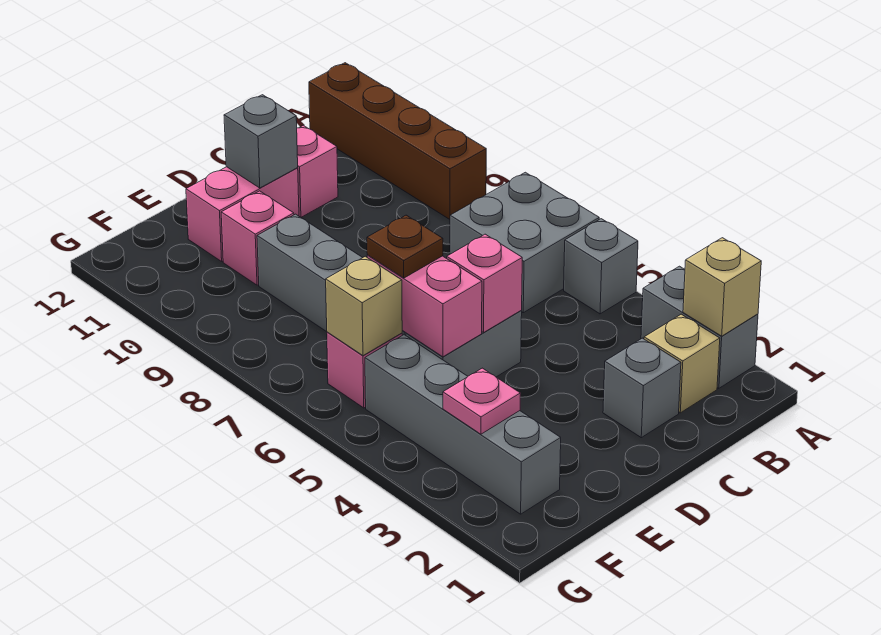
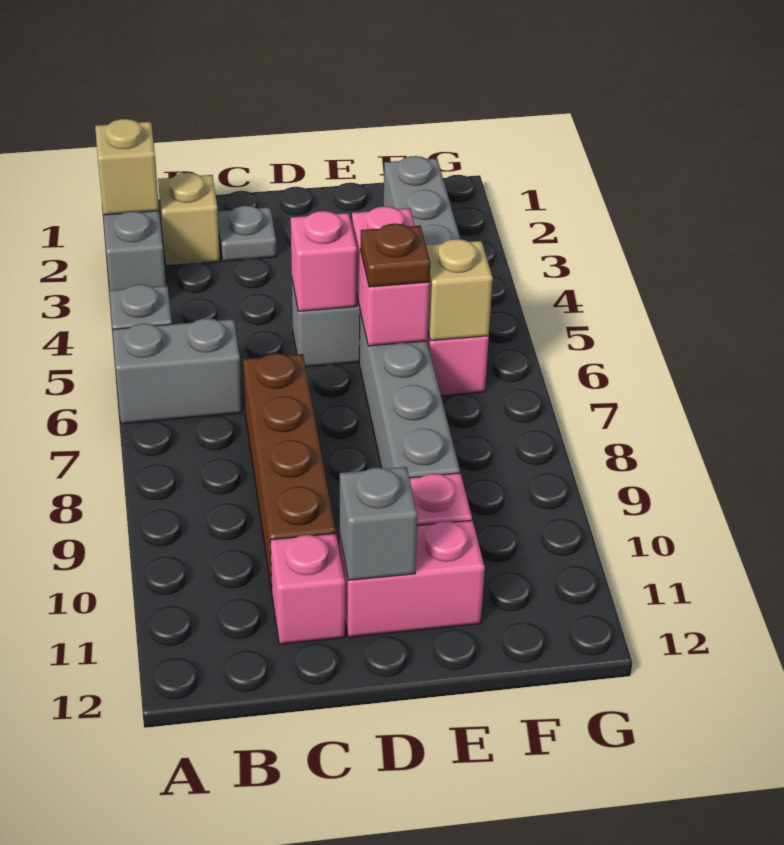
grey 2x2 brick [450,172,599,313] -> grey 1x2 brick [112,318,242,424]
brown 1x4 brick [309,63,486,219] -> brown 1x4 brick moved to [243,353,336,591]
grey 1x1 brick [603,338,681,438] -> grey 1x1 plate [218,206,277,261]
pink 1x1 plate [443,368,520,434] -> none

